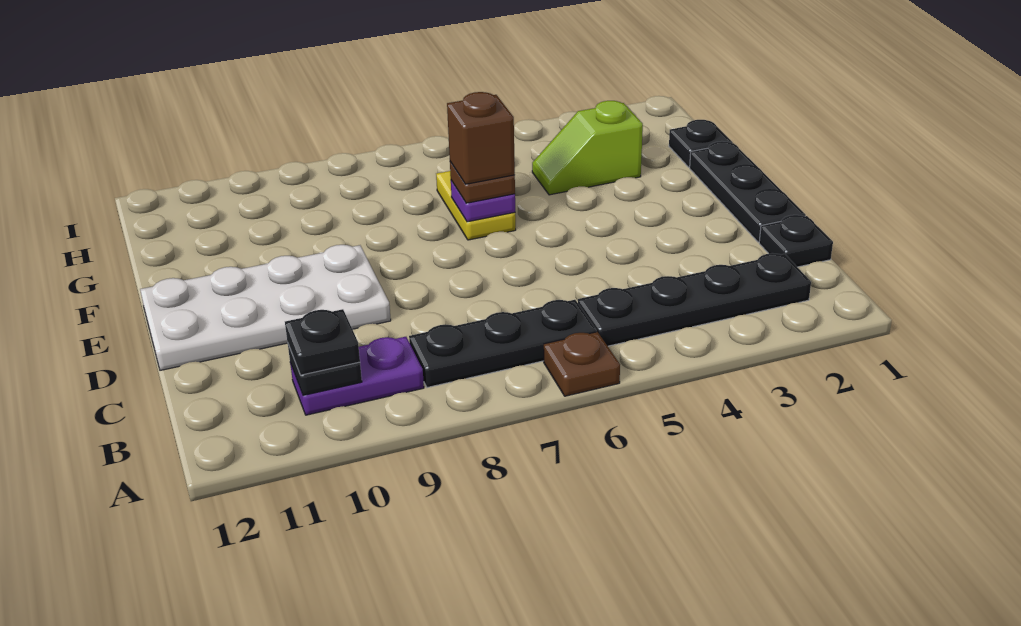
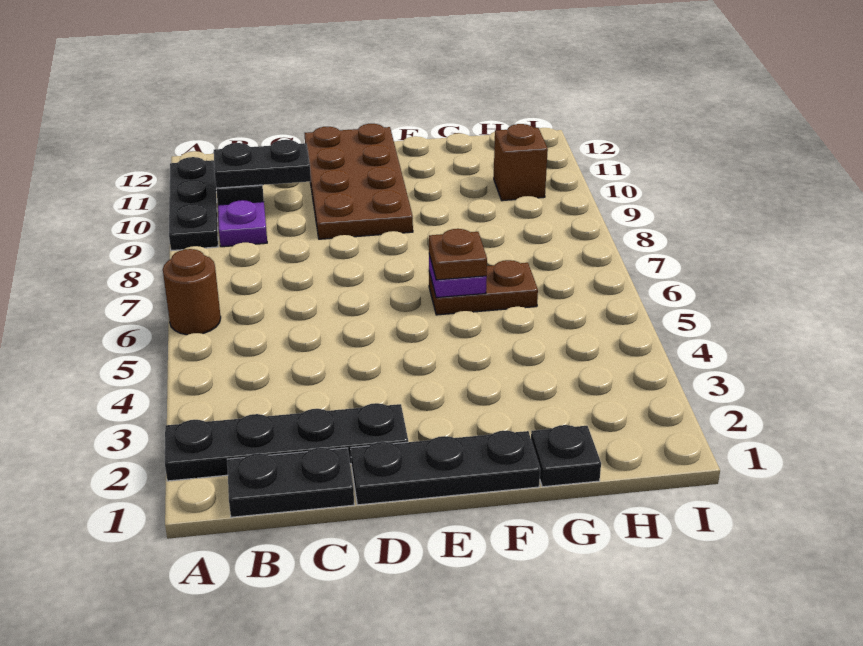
brown 1x1 plate [544,332,620,396] -> brown 1x1 round brick [163,249,221,335]
black 1x4 plate [578,253,811,346] -> black 1x4 plate turned to [165,403,408,481]
black 1x3 plate [409,300,597,388] -> black 1x3 plate moved to [169,157,218,251]
black 1x1 plate [285,309,360,375] -> black 1x2 plate [214,140,311,189]
black 1x1 plate [759,215,833,267] -> black 1x2 plate [227,448,354,517]
white 2x4 plate [140,245,391,370] -> brown 2x4 plate [305,124,413,239]
yellow 1x2 plate [436,171,516,240] -> brown 1x2 plate [429,260,538,315]
brown 1x1 brick [447,92,515,184] -> brown 1x1 brick moved to [494,124,548,201]
lime 1x2 slope [532,101,643,195] -> none

